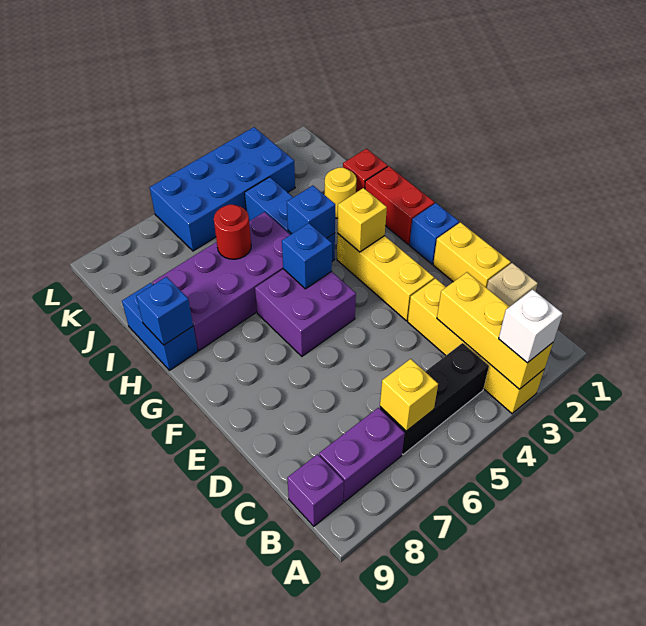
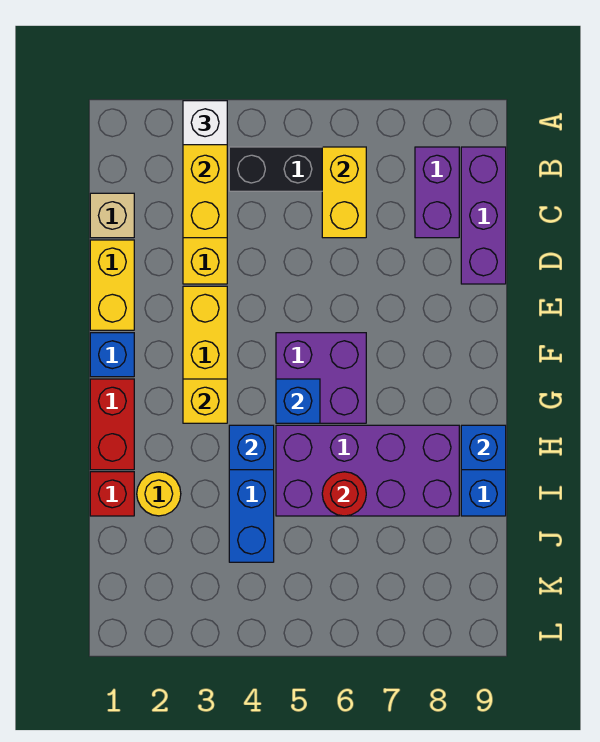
yellow 1x1 brick [380,359,438,431] -> yellow 1x2 brick [322,147,366,238]
purple 1x2 brick [319,408,405,502] -> purple 1x2 brick turned to [415,147,459,238]
purple 1x1 brick [287,454,344,526] -> purple 1x3 brick [461,147,506,284]
blue 2x4 brick [150,127,295,251] -> none

